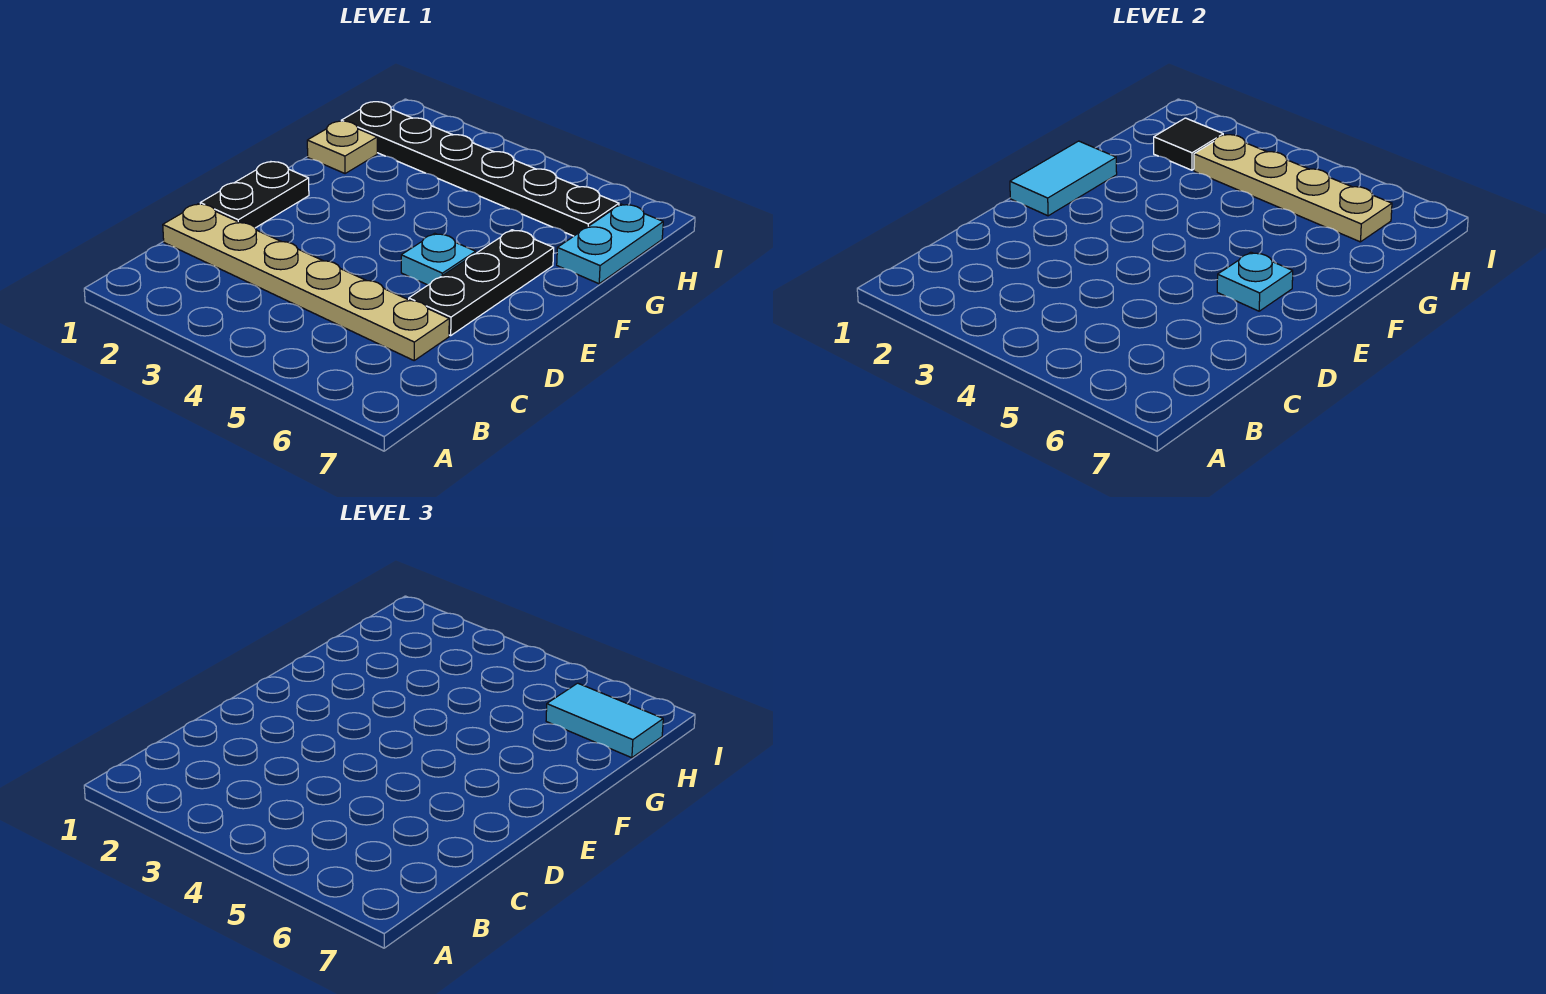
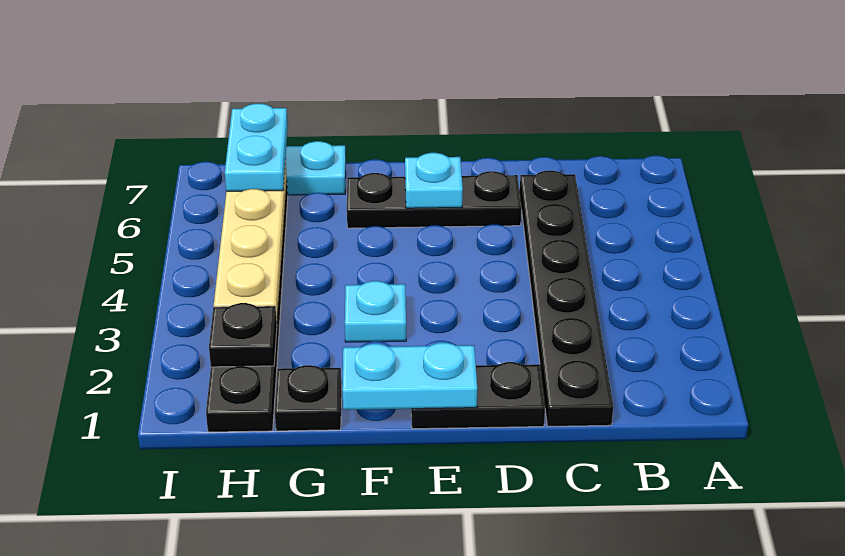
tan 1x6 plate [163,204,449,360] -> black 1x6 plate [520,171,613,426]
cyan 1x2 tile [1010,141,1117,216] -> cyan 1x2 plate [342,343,477,410]
cyan 1x1 plate [401,233,476,285] -> cyan 1x1 plate moved to [345,281,406,342]
tan 1x1 plate [307,121,377,174] -> black 1x1 plate [275,365,342,431]
black 1x1 tile [1154,118,1223,170] -> black 1x1 plate [209,303,277,367]
cyan 1x2 tile [546,683,663,758] -> cyan 1x2 plate [225,104,288,191]

